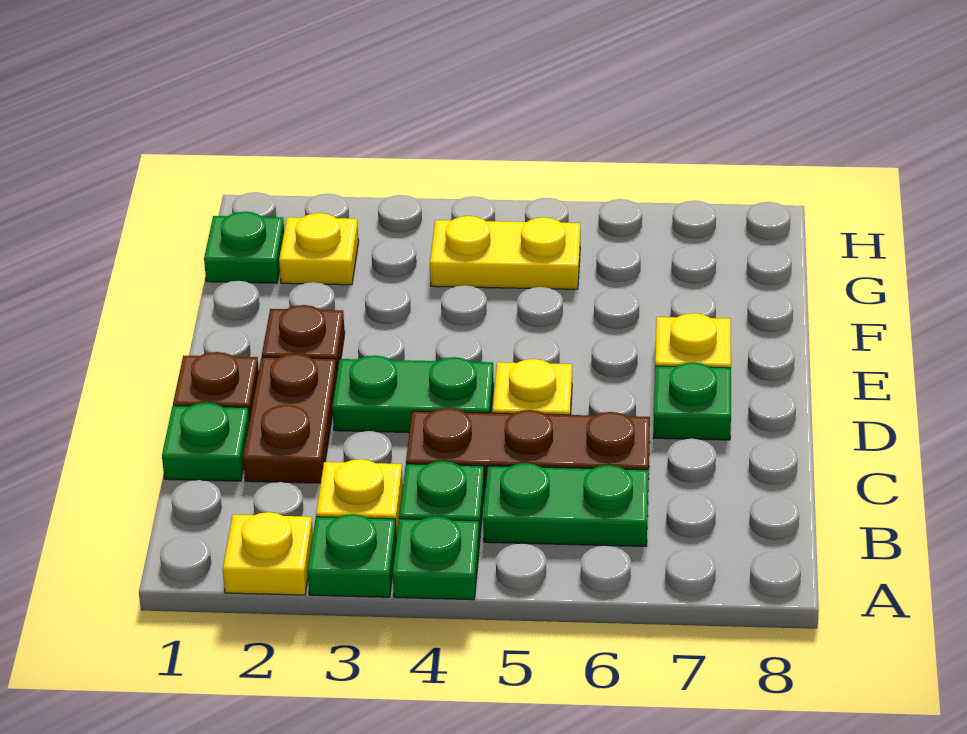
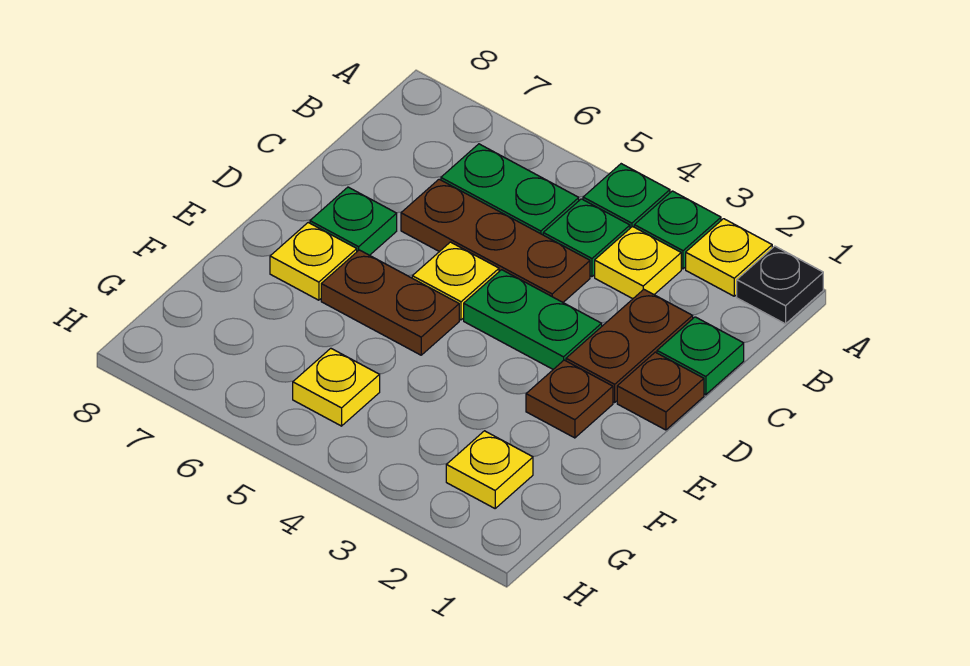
none -> black 1x1 plate [737,246,823,324]
none -> brown 1x2 plate [321,250,459,355]
green 1x1 plate [204,212,284,283] -> none
yellow 1x2 plate [430,216,580,289] -> yellow 1x1 plate [293,348,380,426]

